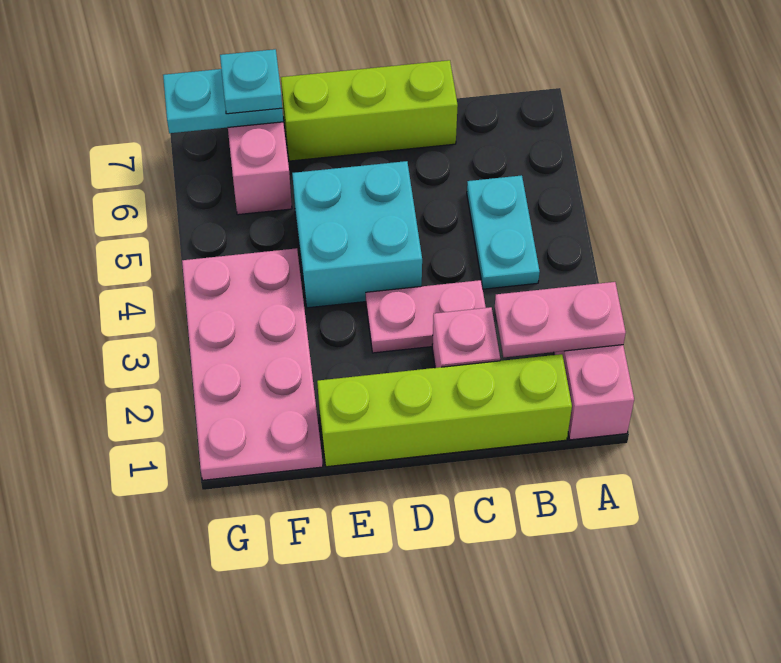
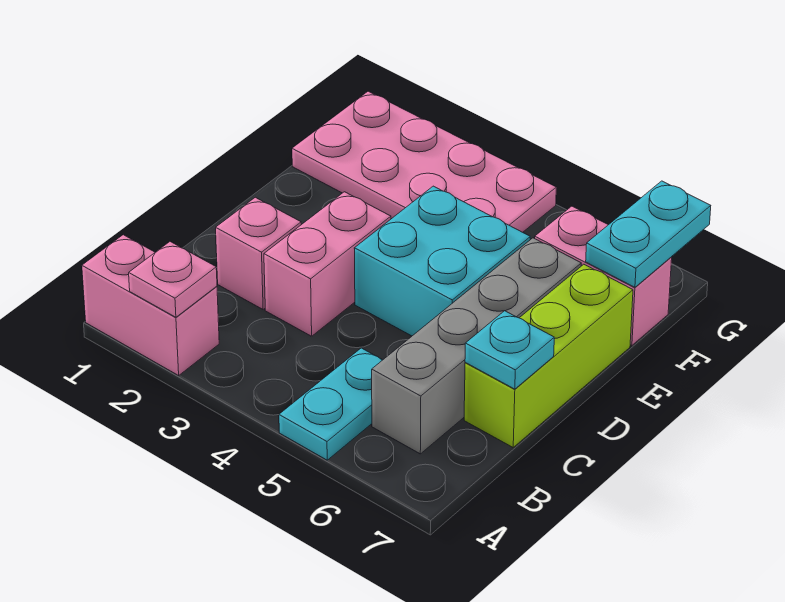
pink 1x2 plate [495,282,626,357] -> pink 1x1 plate [129,242,217,317]
lime 1x4 brick [317,354,572,467] -> none
cyan 1x2 plate [467,175,540,289] -> cyan 1x2 plate turned to [279,348,382,460]
none -> grey 1x4 brick [372,238,581,454]
pink 1x2 plate [366,280,486,353] -> pink 1x2 brick [264,192,391,336]
cyan 1x1 plate [220,49,282,114] -> cyan 1x1 plate moved to [465,311,554,389]

